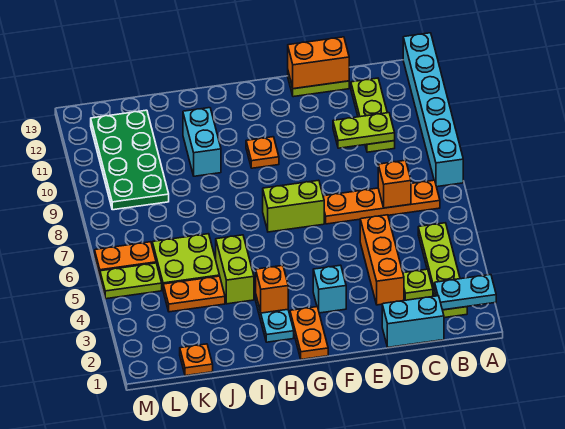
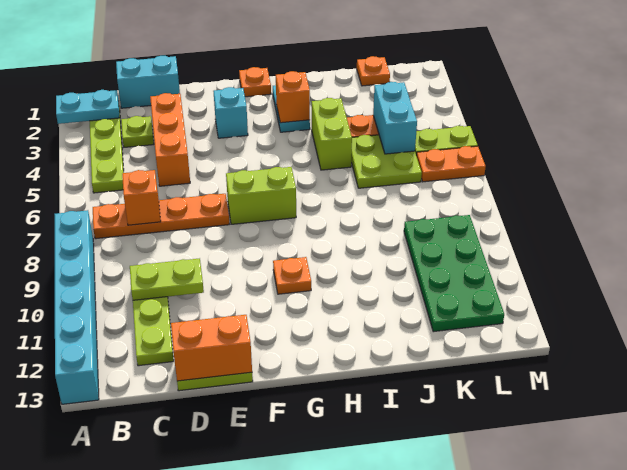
orange 1x2 plate [290,307,328,360] -> orange 1x1 plate [239,67,271,97]
cyan 1x2 brick [183,108,221,176] -> cyan 1x2 brick moved to [373,82,417,154]

